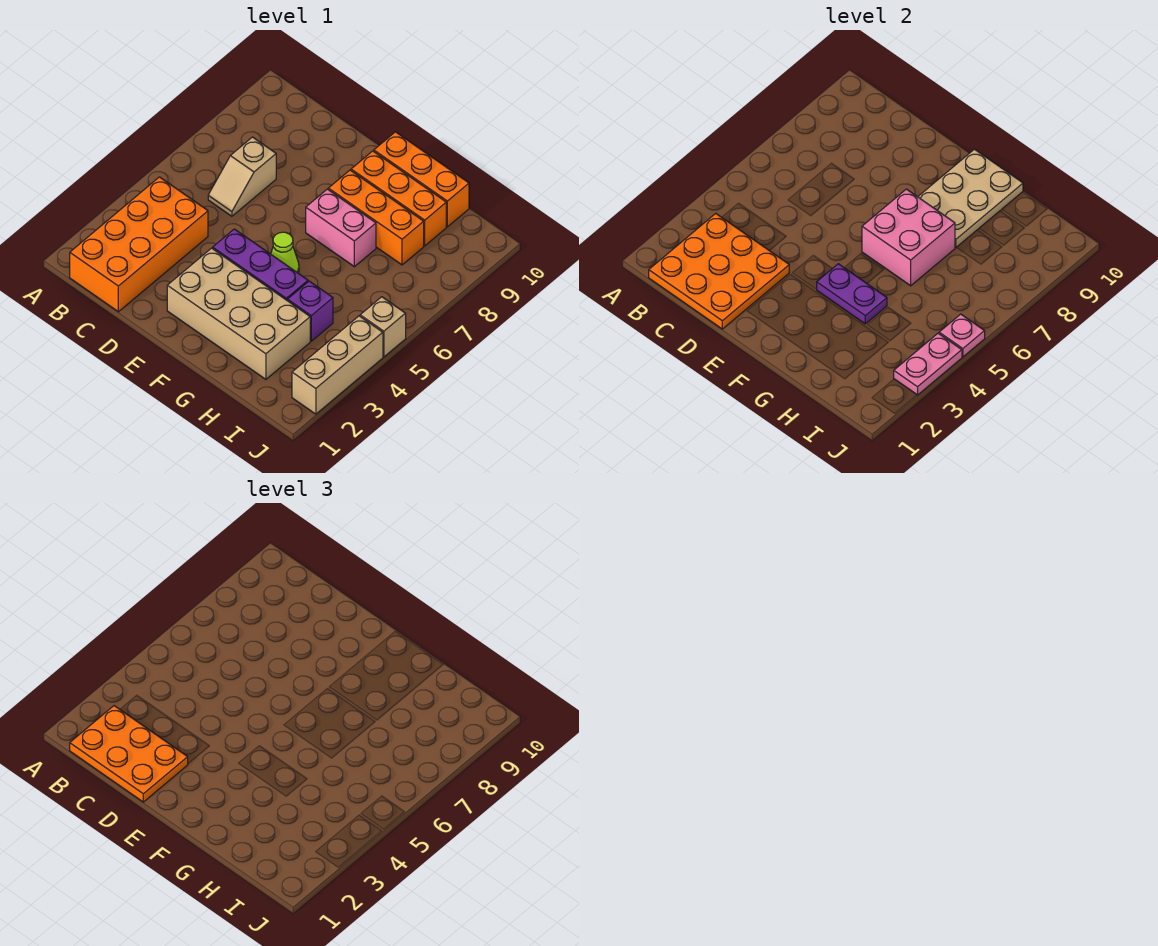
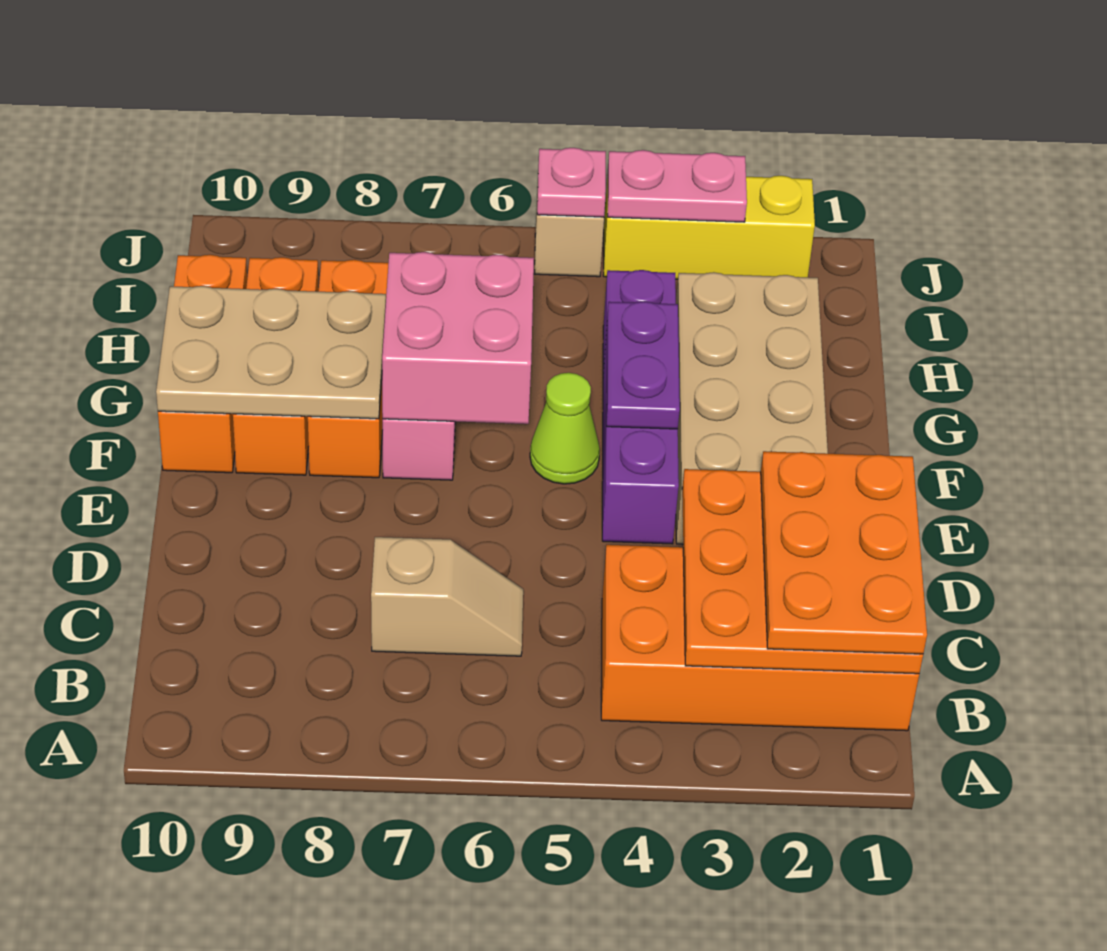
tan 1x3 brick [292,316,383,414] -> yellow 1x3 brick [603,174,815,279]

